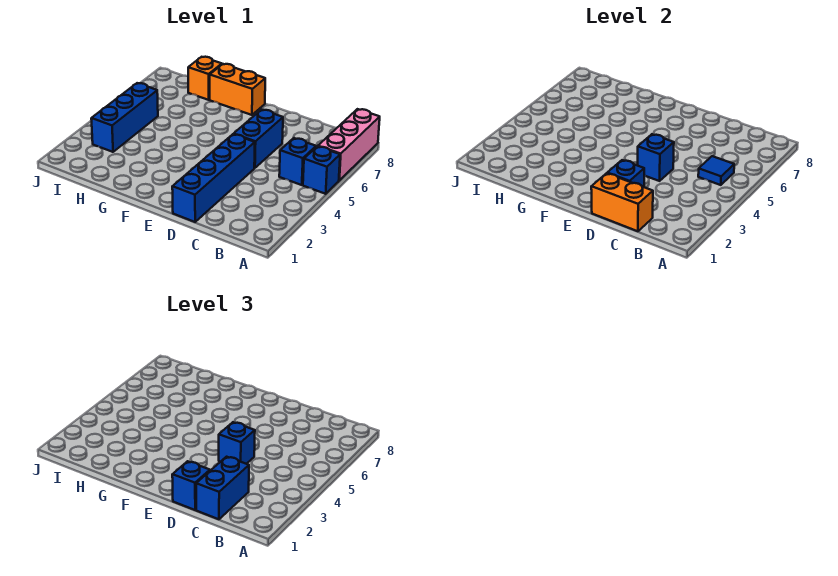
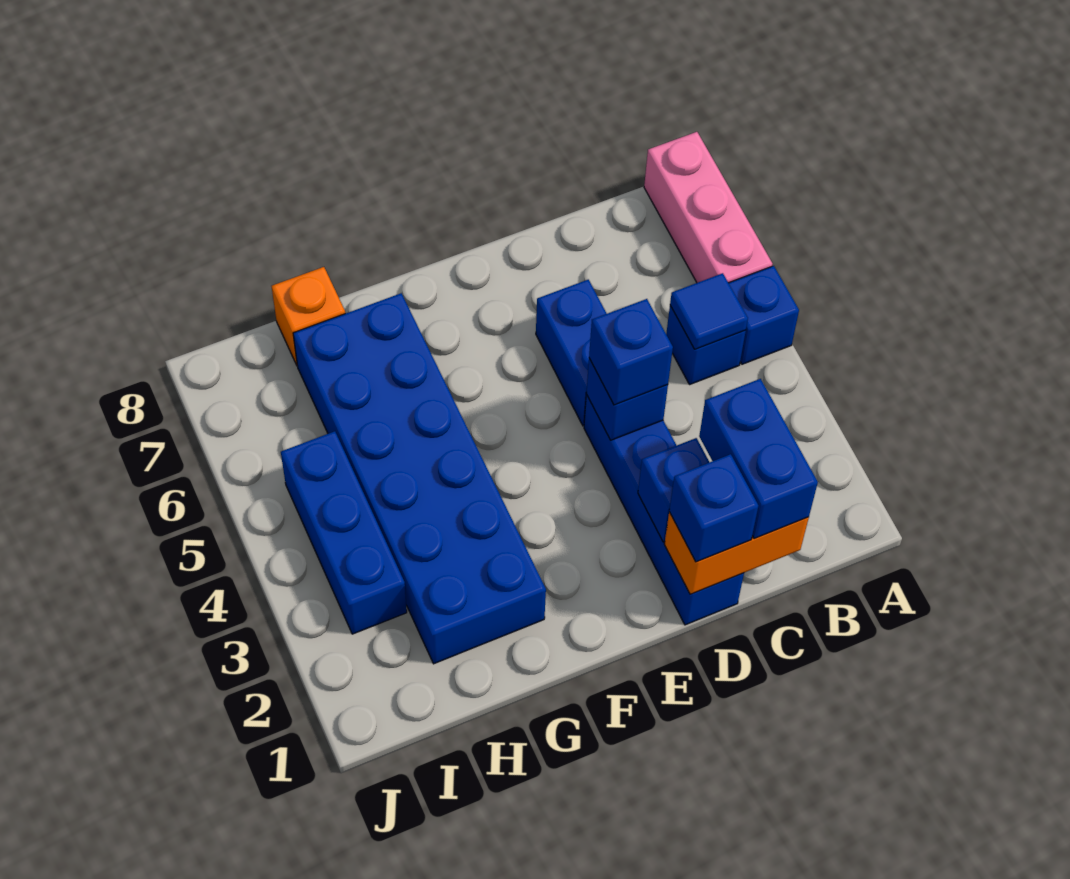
orange 1x2 brick [210,64,265,115] -> none
none -> blue 2x6 brick [293,293,546,664]

